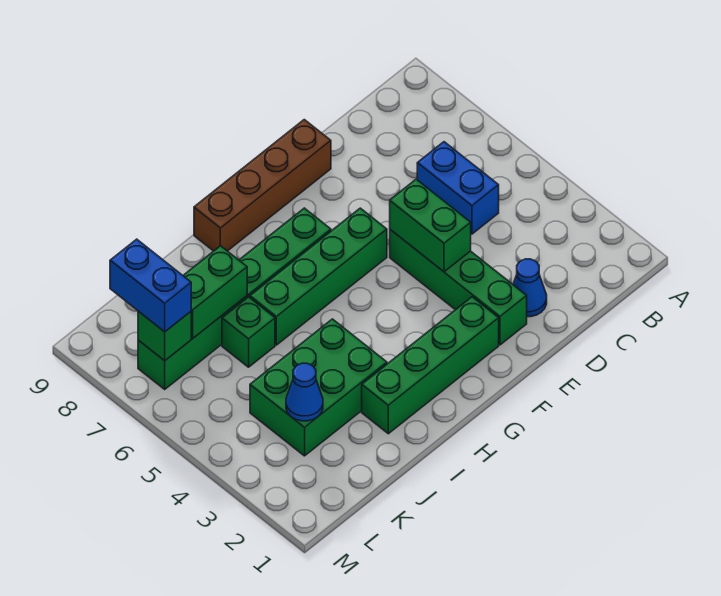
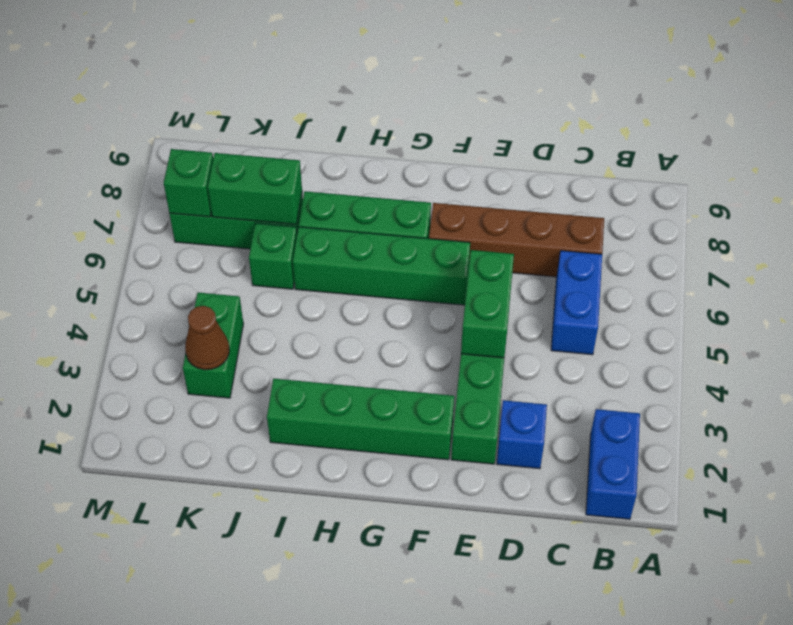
blue 1x1 cone [513,259,547,317] -> blue 1x1 brick [497,400,547,469]
brown 1x4 brick [194,120,331,251] -> brown 1x4 brick moved to [429,203,604,277]
green 2x3 brick [250,319,387,456] -> green 1x2 brick [183,293,243,398]
blue 1x1 cone [286,363,323,421] -> brown 1x1 cone [185,306,229,370]
blue 1x2 brick [110,239,191,332] -> blue 1x2 brick moved to [586,409,640,519]

